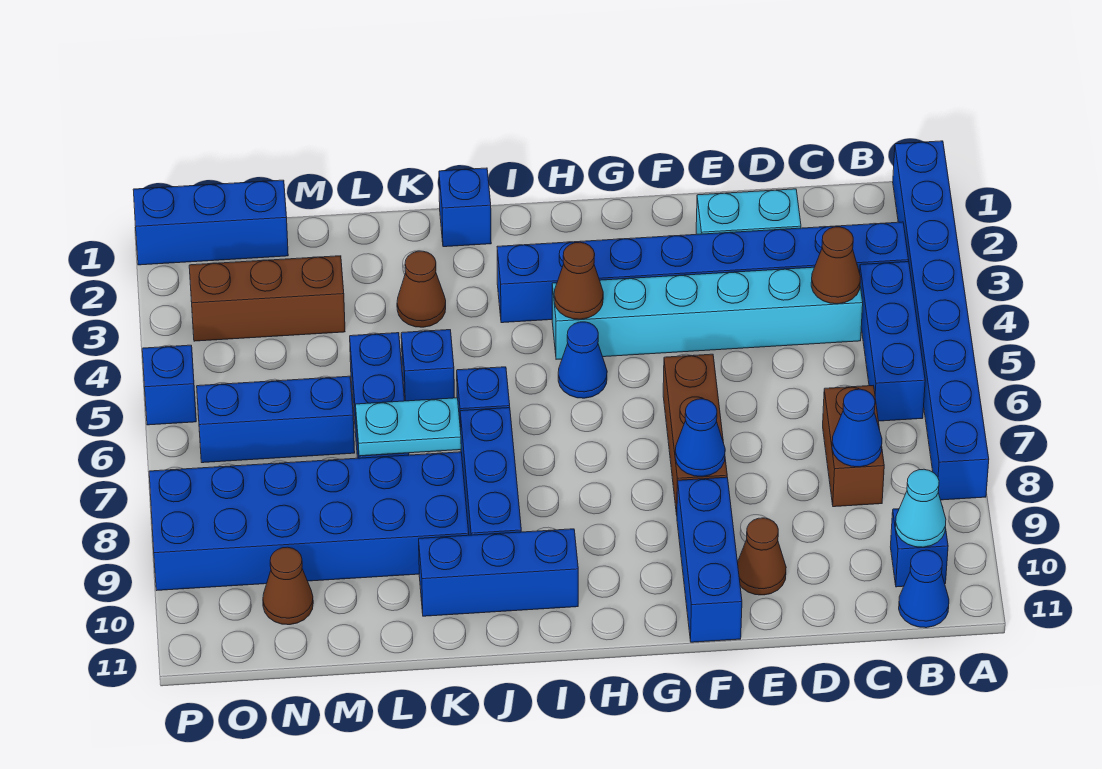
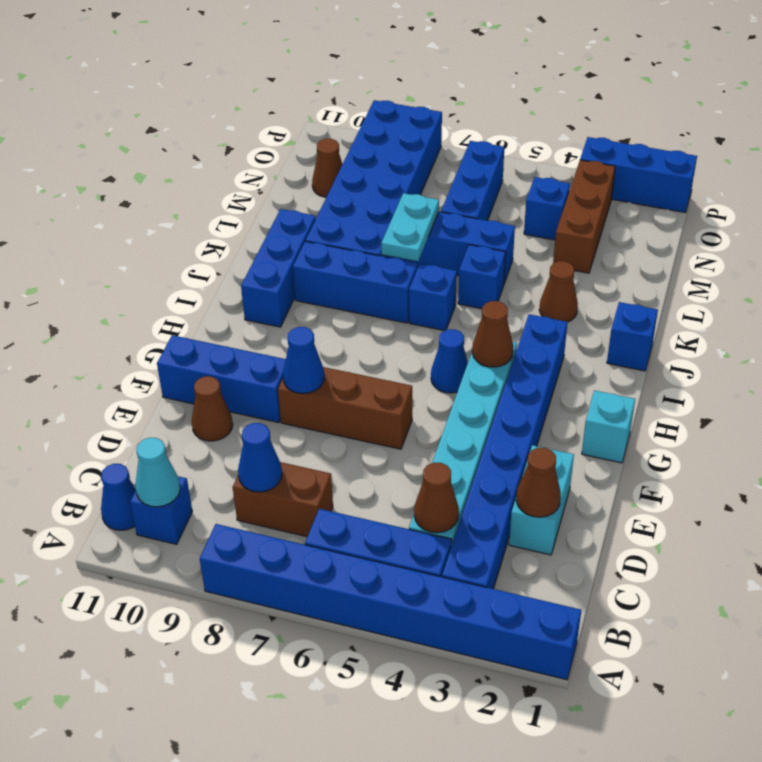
none -> brown 1x1 cone [516,448,561,517]
none -> cyan 1x1 brick [582,390,635,463]
blue 1x3 brick [133,180,288,265] -> blue 1x3 brick turned to [580,137,697,213]
blue 1x1 brick [142,345,196,425] -> blue 1x1 brick moved to [524,177,570,240]

